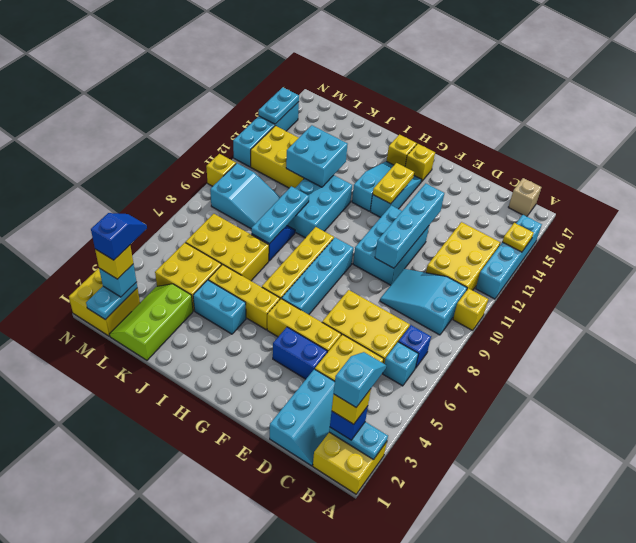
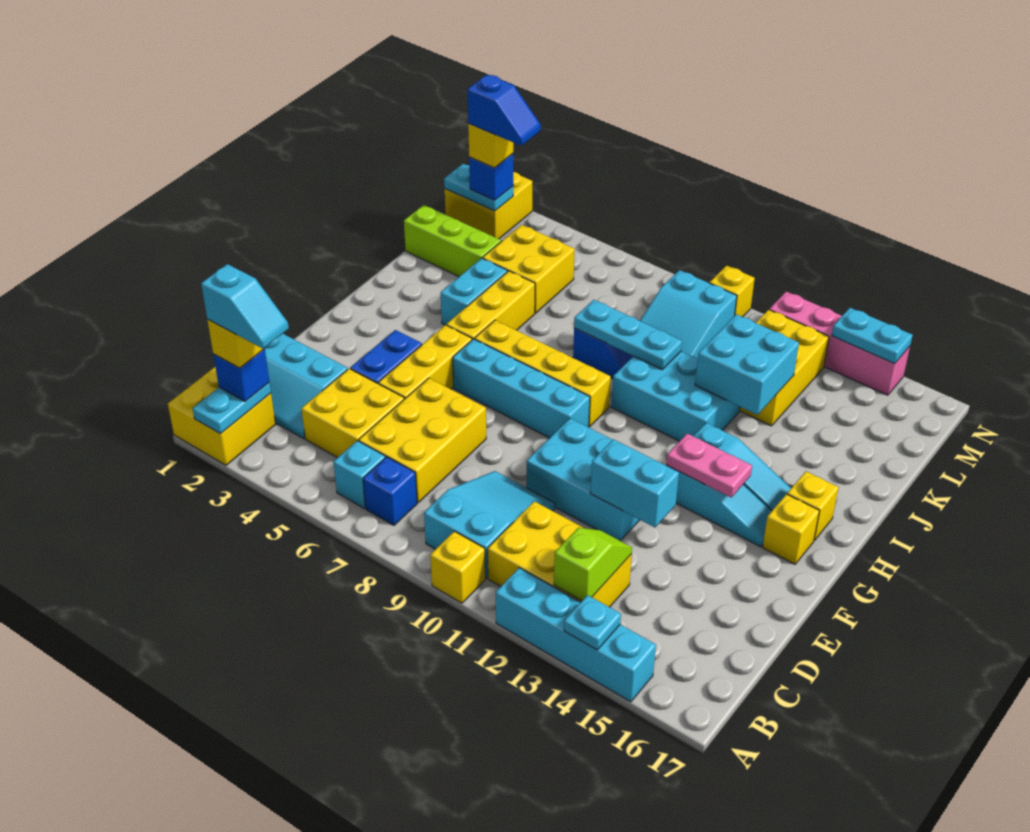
yellow 1x1 plate [502,223,533,252] -> cyan 1x1 plate [564,595,621,650]
none -> lime 1x2 slope [554,528,632,601]
tan 1x1 brick [508,178,541,216] -> none
cyan 1x4 brick [375,183,444,268] -> cyan 1x2 brick [590,439,679,527]
yellow 1x2 plate [373,163,414,204] -> pink 1x2 plate [666,434,752,498]
yellow 2x3 brick [185,214,269,281] -> none
cyan 1x1 brick [99,264,136,297] -> blue 1x1 brick [469,154,513,200]
cyan 1x4 brick [233,102,299,167] -> pink 1x4 brick [769,292,910,395]

